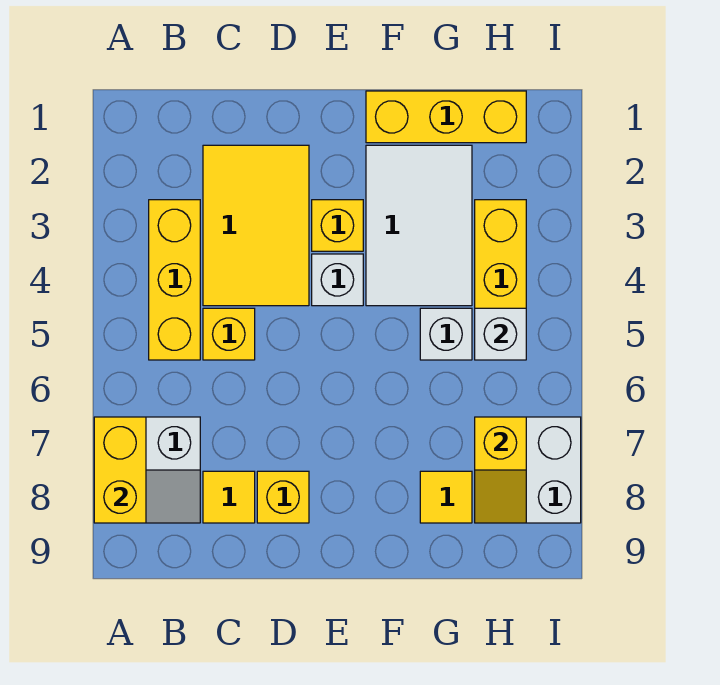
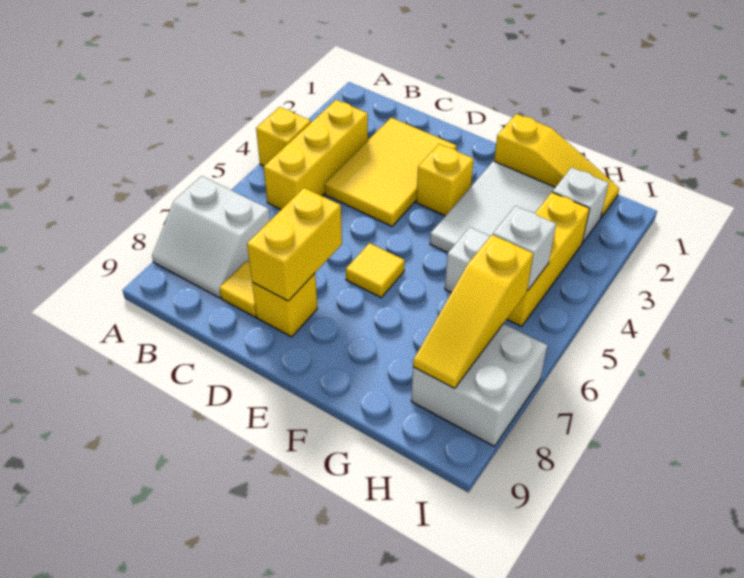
yellow 1x2 brick [94,417,146,523] -> yellow 1x2 brick moved to [247,188,342,301]
yellow 1x1 brick [203,308,255,360] -> yellow 1x1 brick moved to [256,107,311,166]
white 1x1 brick [312,254,363,306] -> white 1x1 brick moved to [553,167,609,243]
yellow 1x3 brick [366,91,526,143] -> yellow 1x3 slope [494,114,619,217]
yellow 1x1 tile [420,471,472,523] -> yellow 1x1 tile moved to [346,243,405,298]
yellow 1x2 slope [475,417,526,523] -> yellow 1x3 slope [413,235,533,388]

